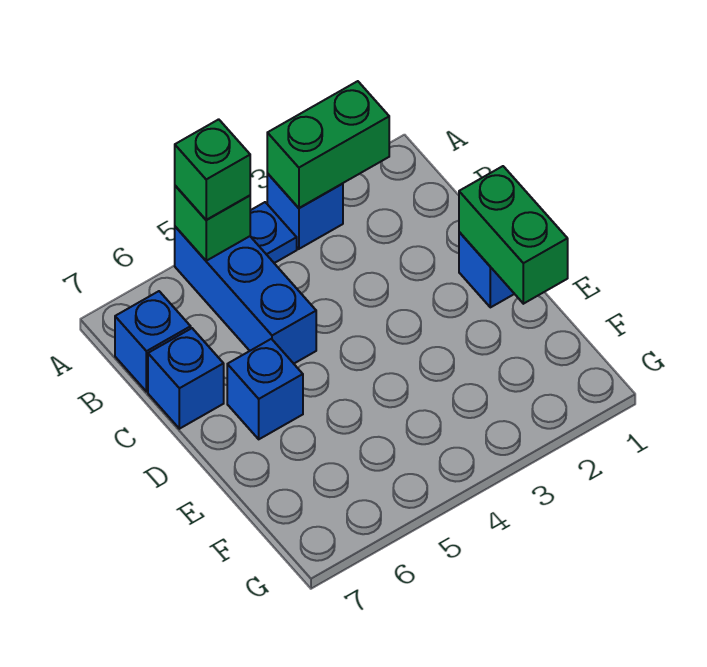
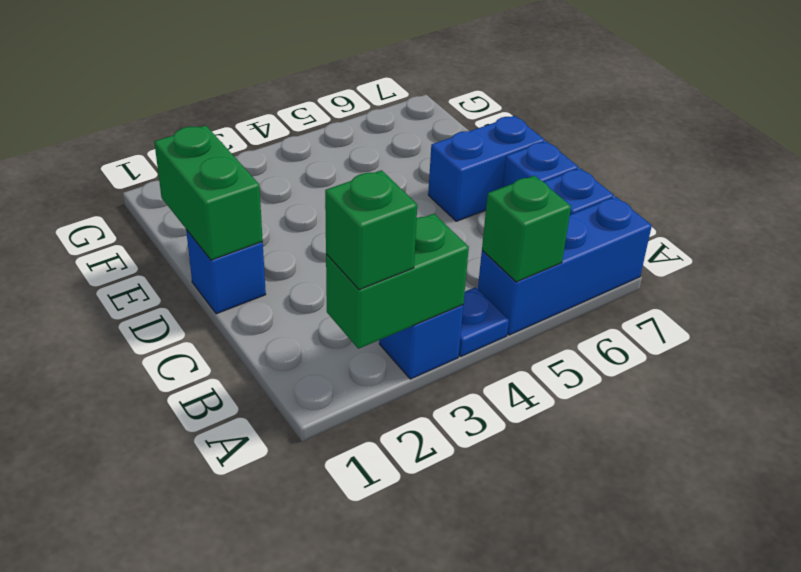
blue 1x3 brick [175,227,316,364] -> blue 1x3 brick turned to [478,197,652,335]
green 1x1 brick [175,119,250,220] -> green 1x1 brick moved to [325,170,417,290]
blue 1x1 brick [227,339,303,439] -> blue 1x2 brick [428,116,545,221]

